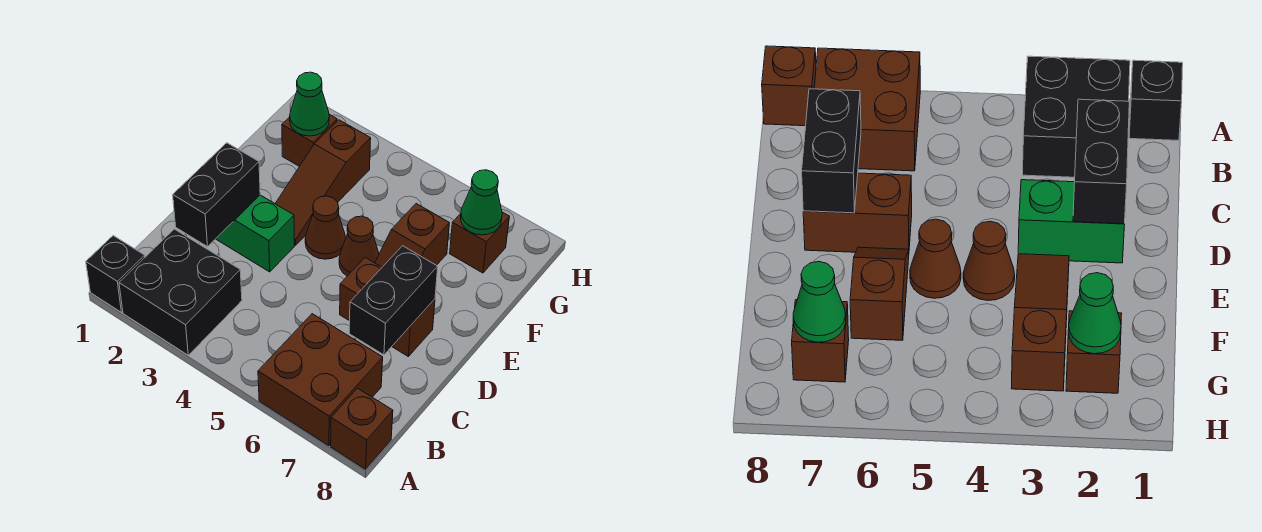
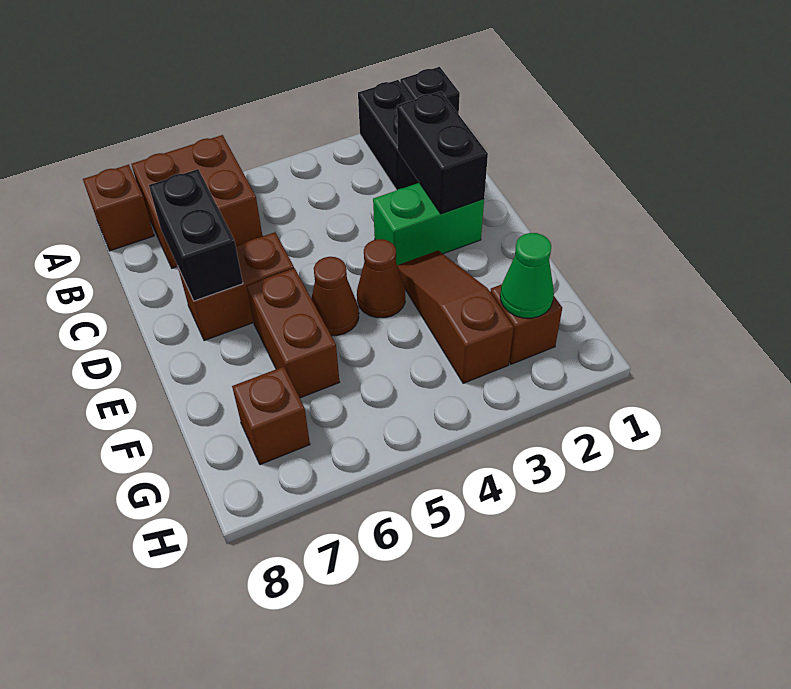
black 2x2 brick [119,229,242,355] -> black 1x2 brick [358,80,419,190]
brown 1x2 slope [375,204,449,267] -> brown 1x2 brick [247,268,340,398]
green 1x1 cone [461,170,502,235] -> none

